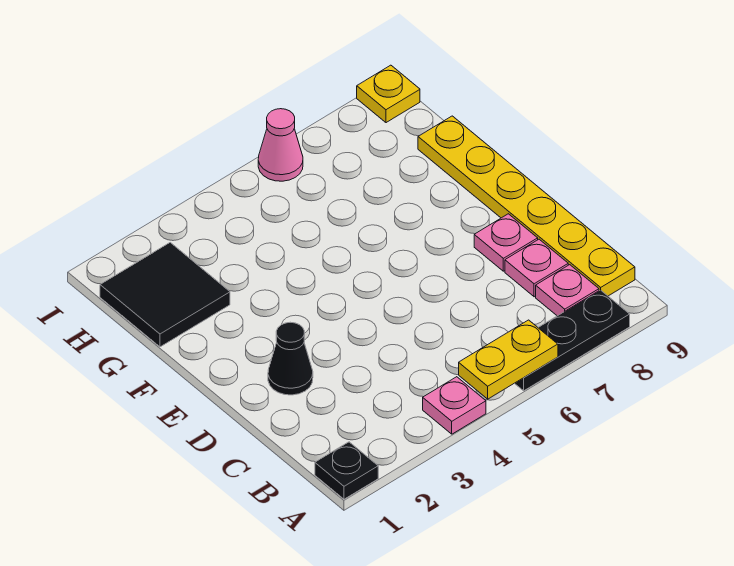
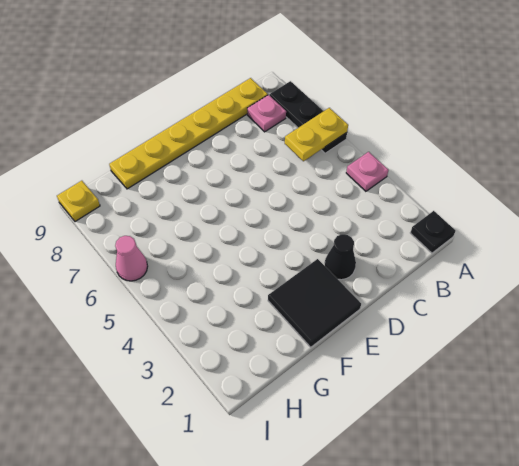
yellow 1x2 plate [459,320,558,399] -> yellow 1x2 plate turned to [285,108,348,161]
pink 1x1 plate [505,239,568,297] -> none
pink 1x1 plate [474,214,538,271] -> none
black 2x2 tile [100,243,230,347] -> black 2x2 tile moved to [268,259,361,347]

